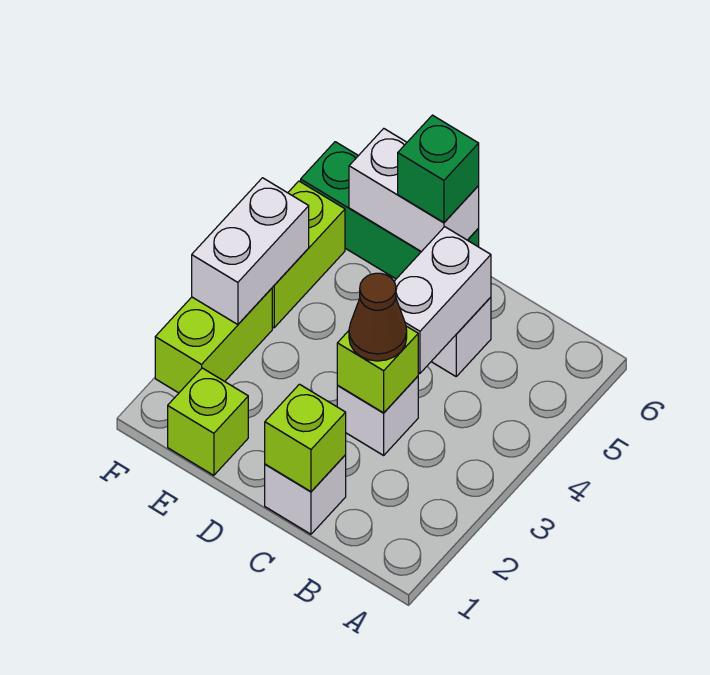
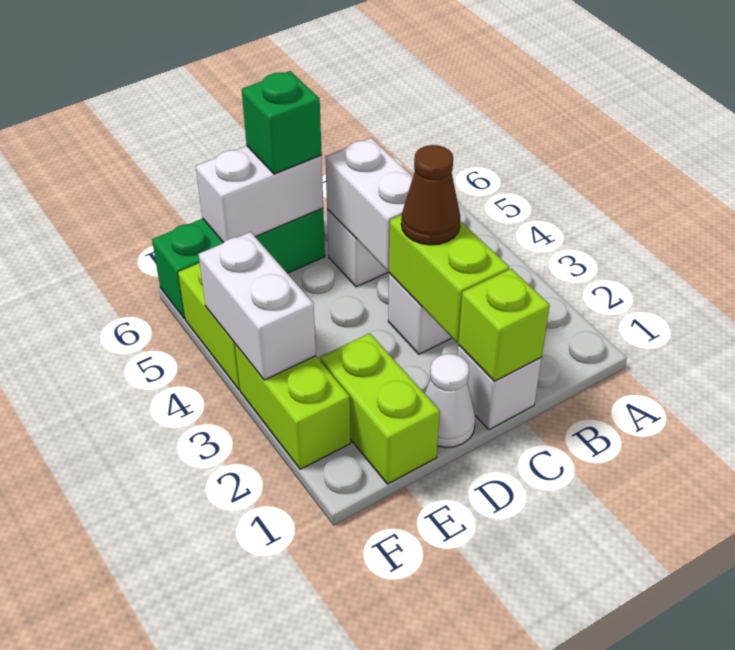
lime 1x1 brick [337,326,418,413] -> lime 1x2 brick [389,215,509,342]
none -> white 1x1 cone [425,354,475,448]
lime 1x1 brick [168,368,248,475] -> lime 1x2 brick [320,333,440,484]

